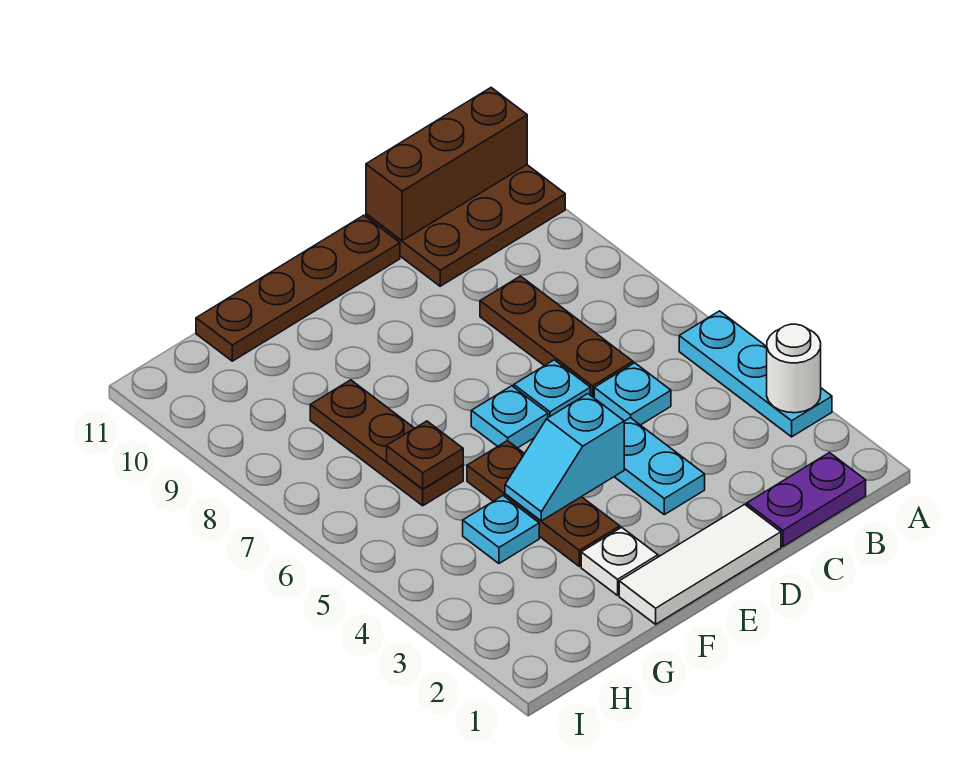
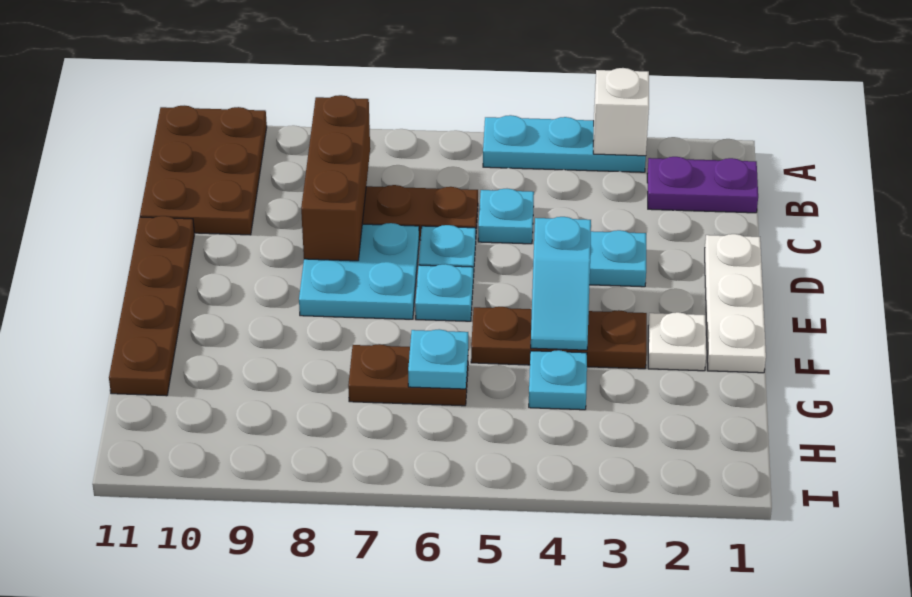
white 1x1 round brick [767,324,821,413] -> white 1x1 brick [593,68,649,156]
brown 1x3 brick [366,88,527,241] -> brown 1x3 brick moved to [301,95,370,261]
purple 1x2 plate [747,453,866,546] -> purple 1x2 plate turned to [647,157,758,213]
white 1x3 tile [619,504,781,624] -> white 1x3 plate [705,234,766,373]
none -> cyan 2x2 plate [299,223,419,319]
brown 1x3 plate [310,380,463,506] -> brown 1x2 plate [348,344,468,406]
brown 1x1 plate [387,421,463,489] -> cyan 1x1 plate [408,329,468,389]

